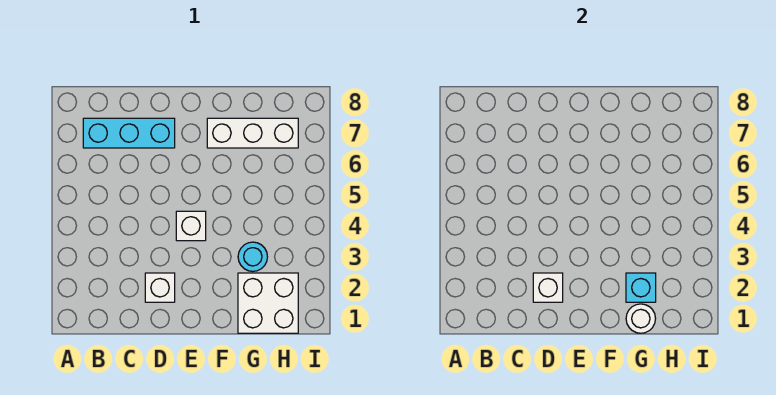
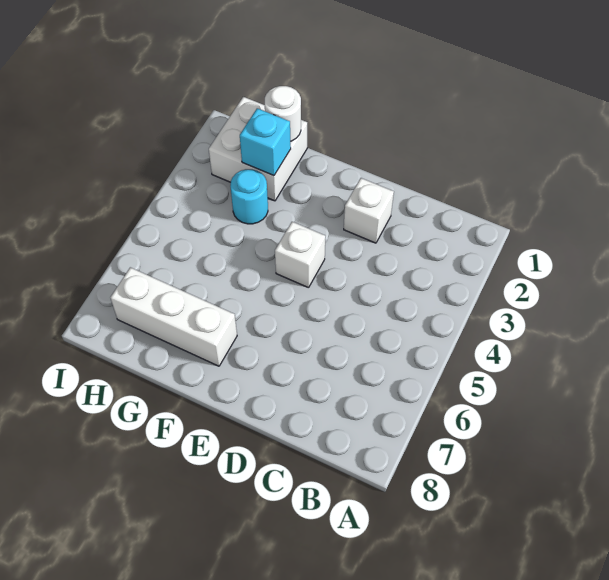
cyan 1x3 brick [83,118,175,148] -> none
white 1x1 brick [533,273,563,302] -> none

